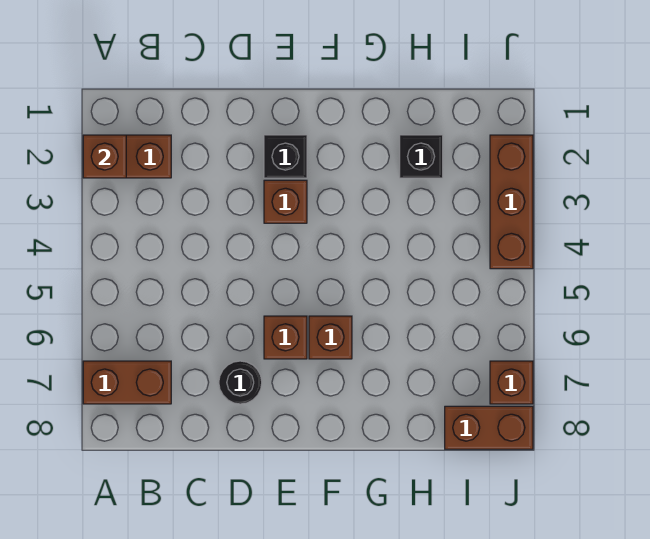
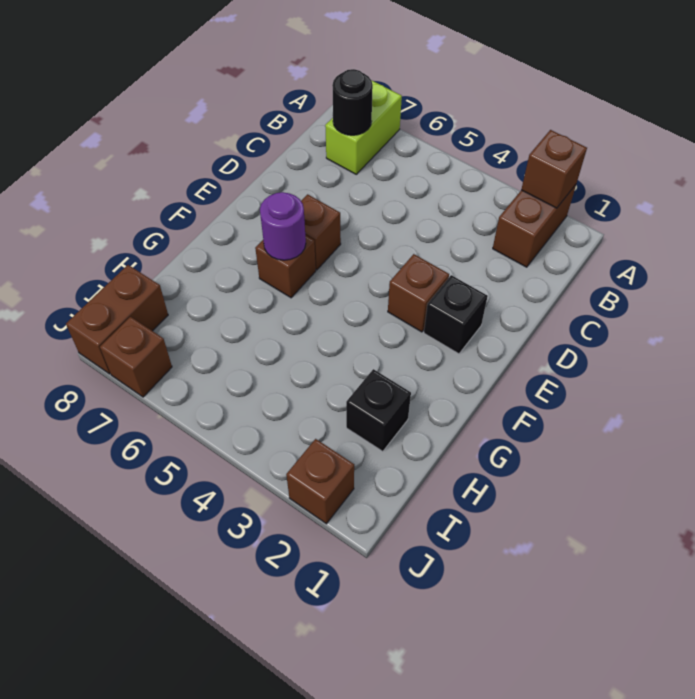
brown 1x2 brick [83,361,171,404] -> lime 1x2 brick [325,81,402,174]
black 1x1 round brick [219,361,262,404] -> black 1x1 round brick moved to [332,69,373,135]
none -> purple 1x1 round brick [260,192,306,260]
brown 1x3 brick [490,135,533,269] -> brown 1x1 brick [286,439,354,524]

